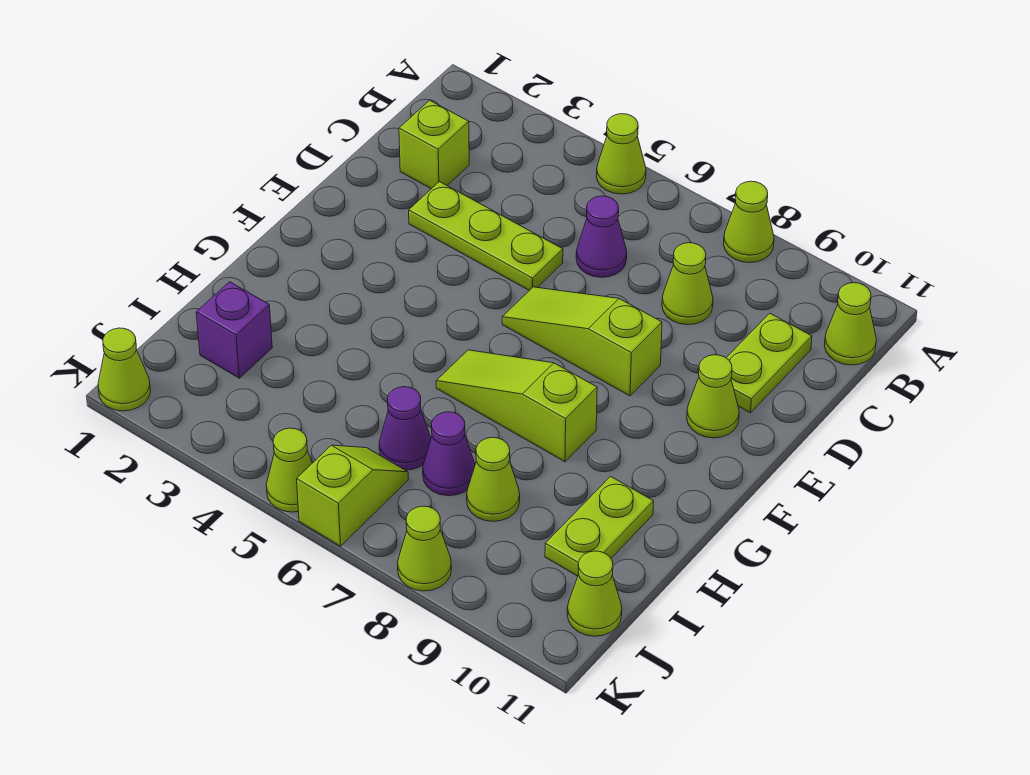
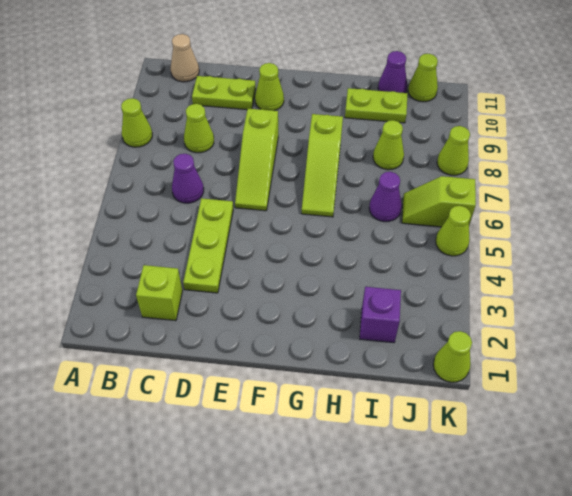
lime 1x1 cone [597,114,646,194] -> none
lime 1x1 cone [825,283,876,365] -> tan 1x1 cone [171,34,199,82]
purple 1x1 cone [423,412,475,496] -> purple 1x1 cone moved to [378,51,407,93]

